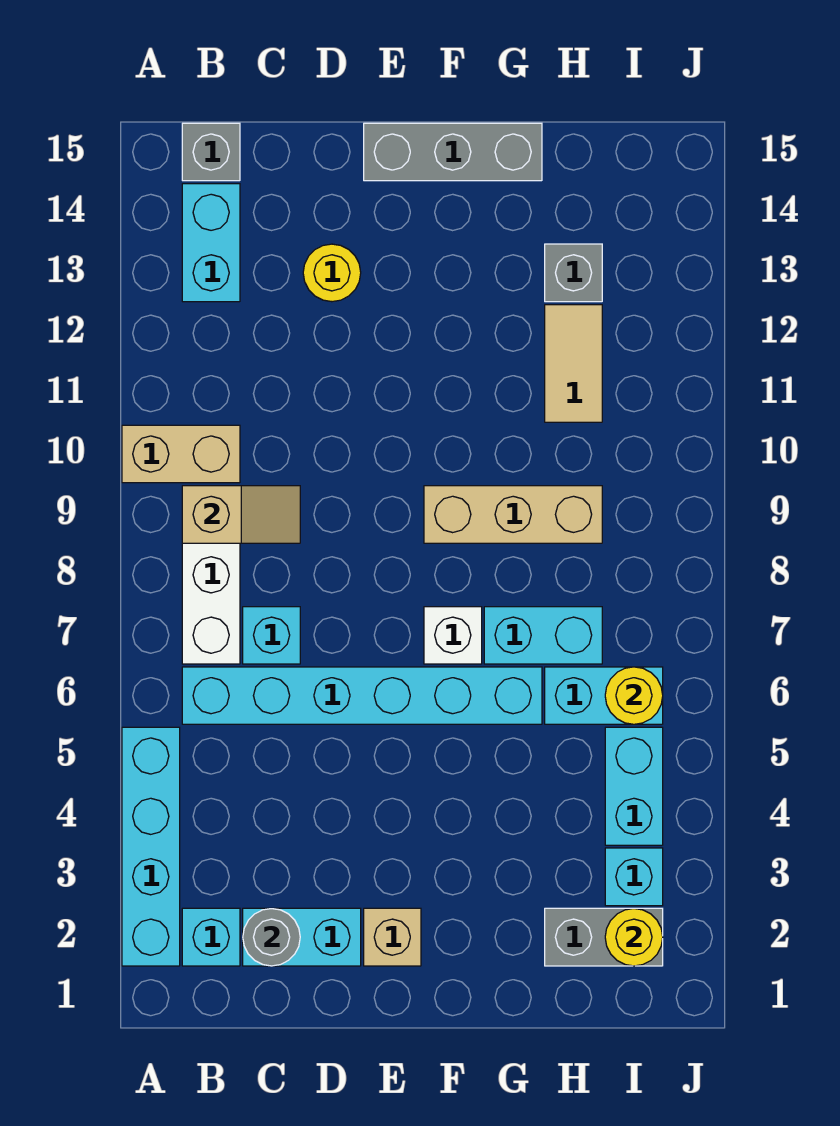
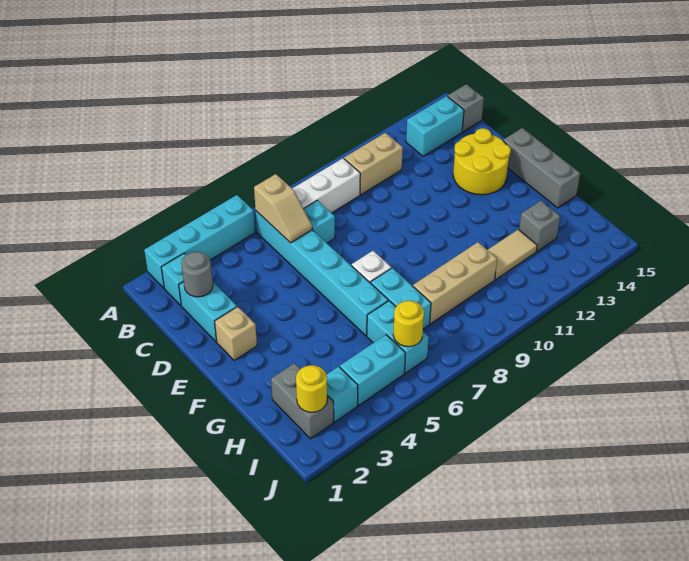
tan 1x2 brick [122,425,240,483] -> tan 1x2 brick turned to [344,133,403,195]
tan 1x2 slope [182,486,300,543] -> tan 1x2 slope moved to [254,174,312,243]
yellow 1x1 round brick [303,244,361,302] -> yellow 2x2 round brick [453,128,511,195]
tan 1x3 brick [424,486,602,543] -> tan 1x3 brick turned to [413,242,497,324]

